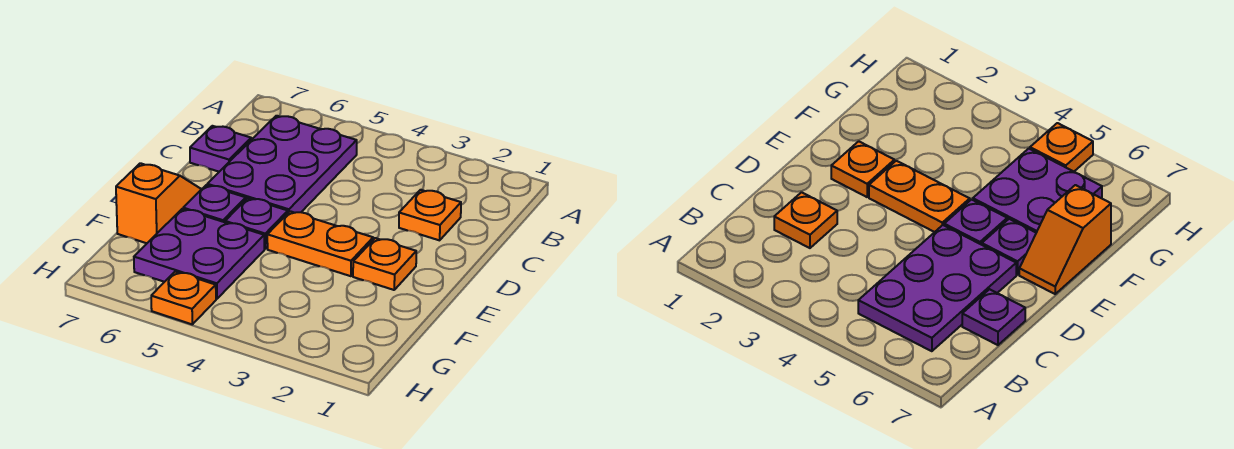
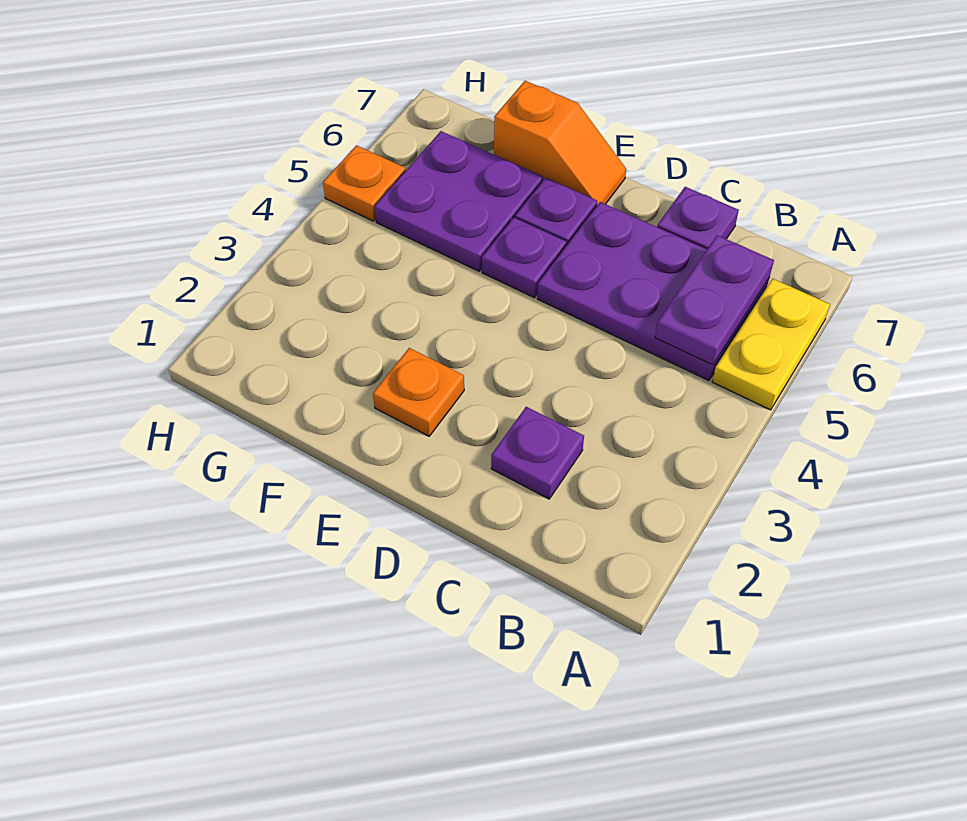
none -> yellow 1x2 plate [712,279,830,410]
none -> purple 1x2 plate [655,235,774,365]
orange 1x1 plate [399,190,461,240] -> purple 1x1 plate [491,407,584,499]
orange 1x2 plate [267,211,373,276] -> none

